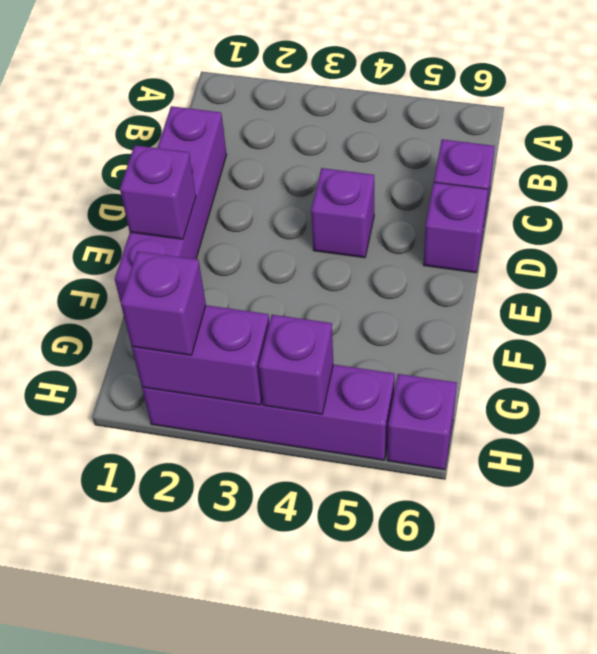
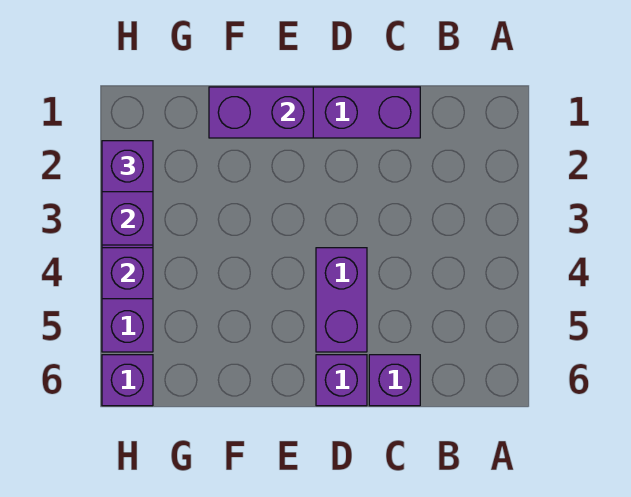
purple 1x1 brick [311,168,374,258] -> purple 1x2 brick [316,248,367,352]
purple 1x1 brick [120,145,196,239] -> purple 1x2 brick [209,87,313,138]

